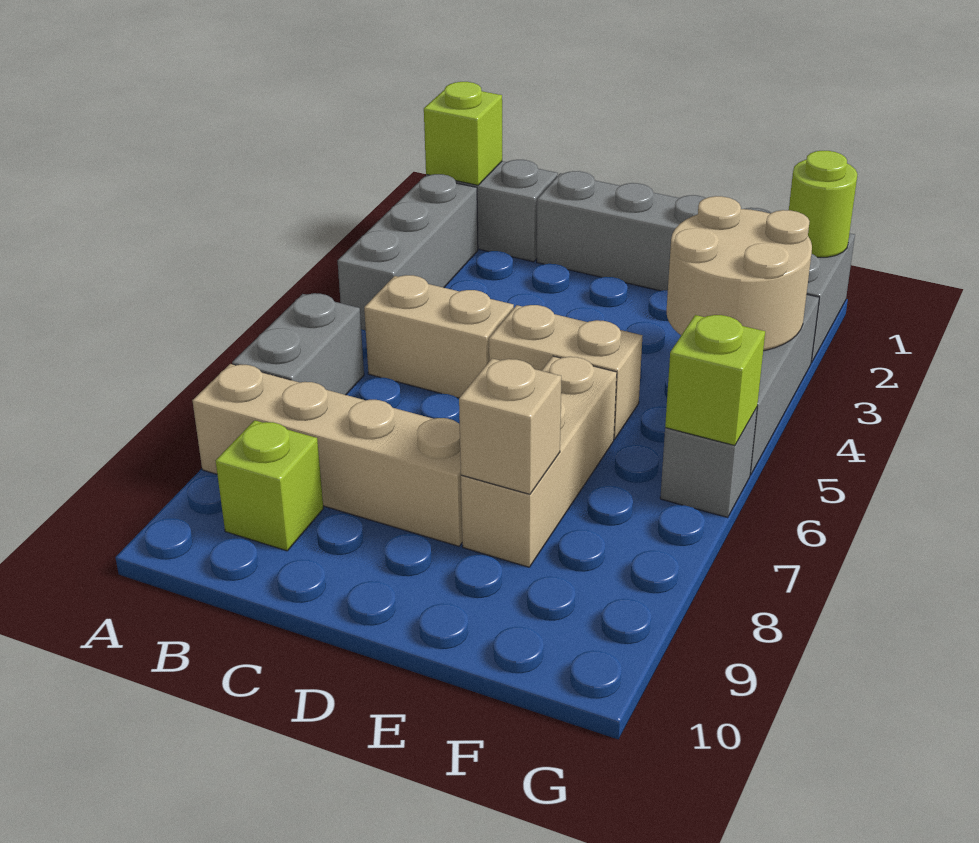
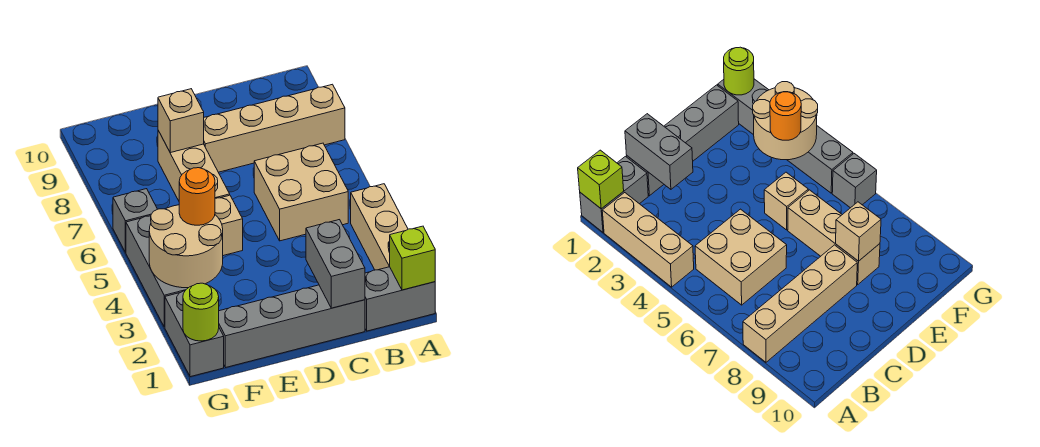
grey 1x3 brick [338,174,478,331] -> tan 1x3 brick [351,184,408,270]
grey 1x2 brick [232,293,364,395] -> grey 1x2 brick moved to [306,220,365,308]
tan 1x2 brick [364,275,514,398] -> tan 2x2 brick [254,143,348,241]
lime 1x1 brick [216,420,323,551] -> none
tan 1x2 brick [489,305,642,439] -> tan 1x1 brick [215,195,243,256]
none -> orange 1x1 round brick [179,168,215,225]
lime 1x1 brick [665,315,765,446] -> none

